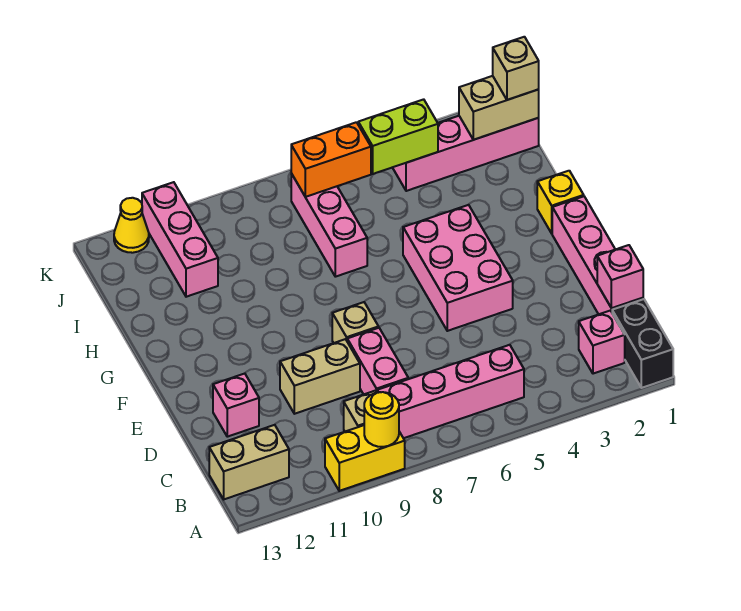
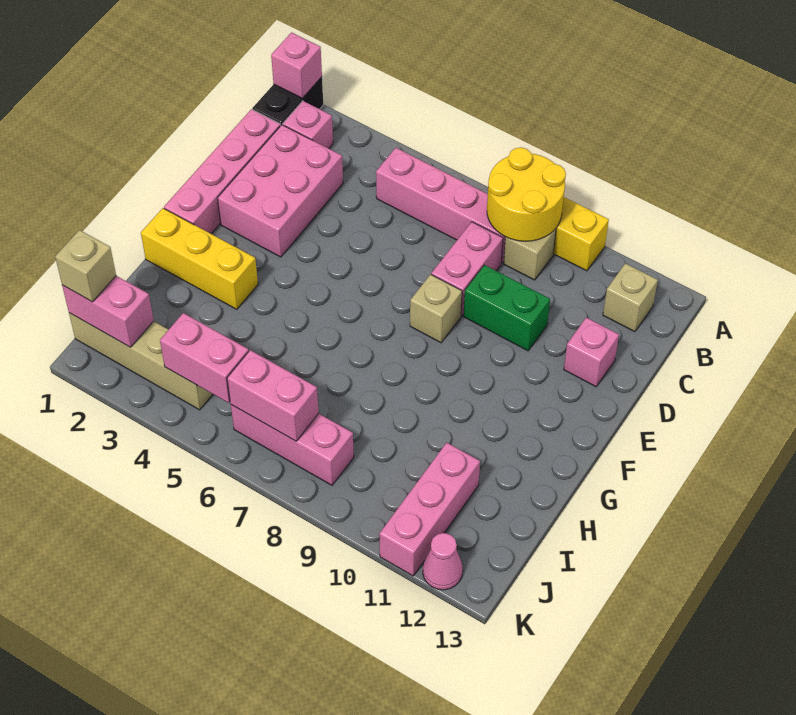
yellow 1x1 round brick [364,392,399,447] -> yellow 2x2 round brick [487,147,566,241]
tan 1x2 brick [209,425,289,499] -> tan 1x1 brick [603,263,658,332]
pink 1x1 brick [597,245,643,308] -> pink 1x1 brick moved to [271,32,322,98]
tan 1x2 brick [280,339,360,414] -> green 1x2 brick [463,265,550,351]
pink 2x3 brick [403,205,513,331] -> pink 2x3 brick moved to [218,125,343,257]
yellow 1x1 brick [537,171,584,233] -> yellow 1x3 brick [141,208,258,309]
pink 1x3 brick [291,174,367,277] -> pink 1x3 brick turned to [231,405,354,485]
pink 1x4 brick [392,116,539,191] -> tan 1x4 brick [69,313,213,410]
tan 1x2 brick [459,76,539,140] -> pink 1x2 brick [62,276,154,347]
lime 1x2 brick [358,99,438,174] -> pink 1x2 brick [160,313,249,403]
orange 1x2 brick [291,122,371,197] -> pink 1x2 brick [227,350,319,441]
yellow 1x1 cone [114,198,149,253] -> pink 1x1 cone [423,533,463,590]

